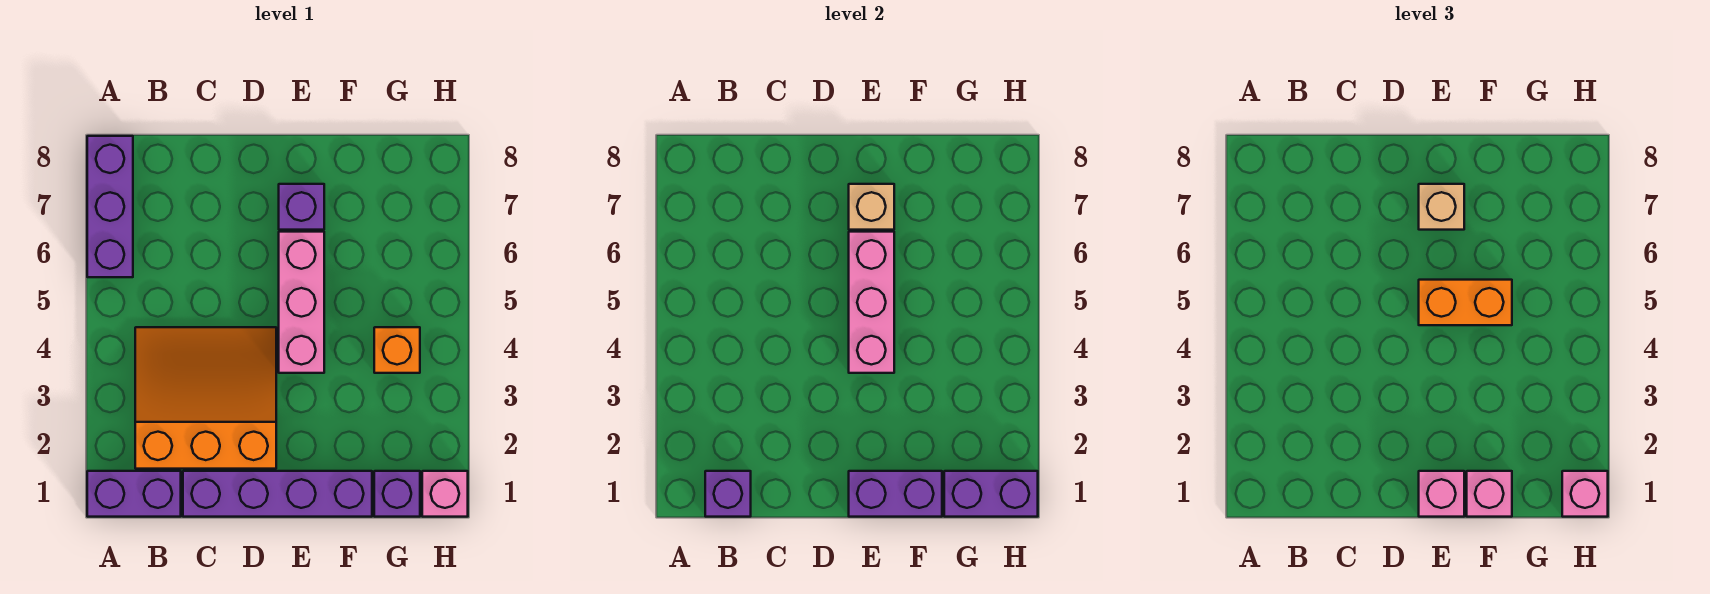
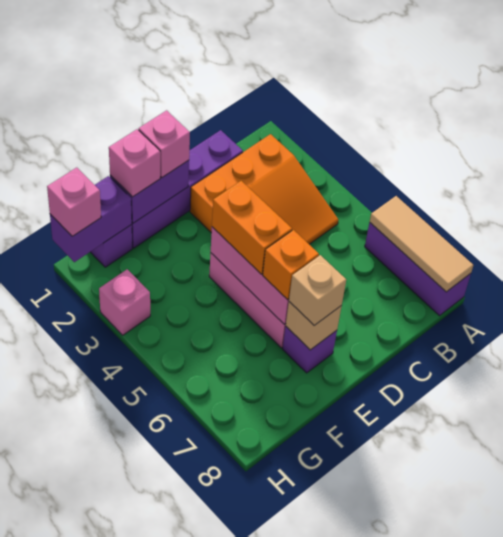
purple 1x2 brick [87,471,181,517] -> none
none -> tan 1x3 tile [370,196,473,292]
purple 1x1 brick [705,471,751,517] -> none
orange 1x2 brick [1419,280,1512,325] -> orange 1x2 brick turned to [212,181,292,274]
orange 1x1 brick [374,327,420,373] -> orange 1x1 brick moved to [263,230,319,300]
pink 1x1 brick [422,471,468,517] -> pink 1x1 brick moved to [99,269,150,335]

